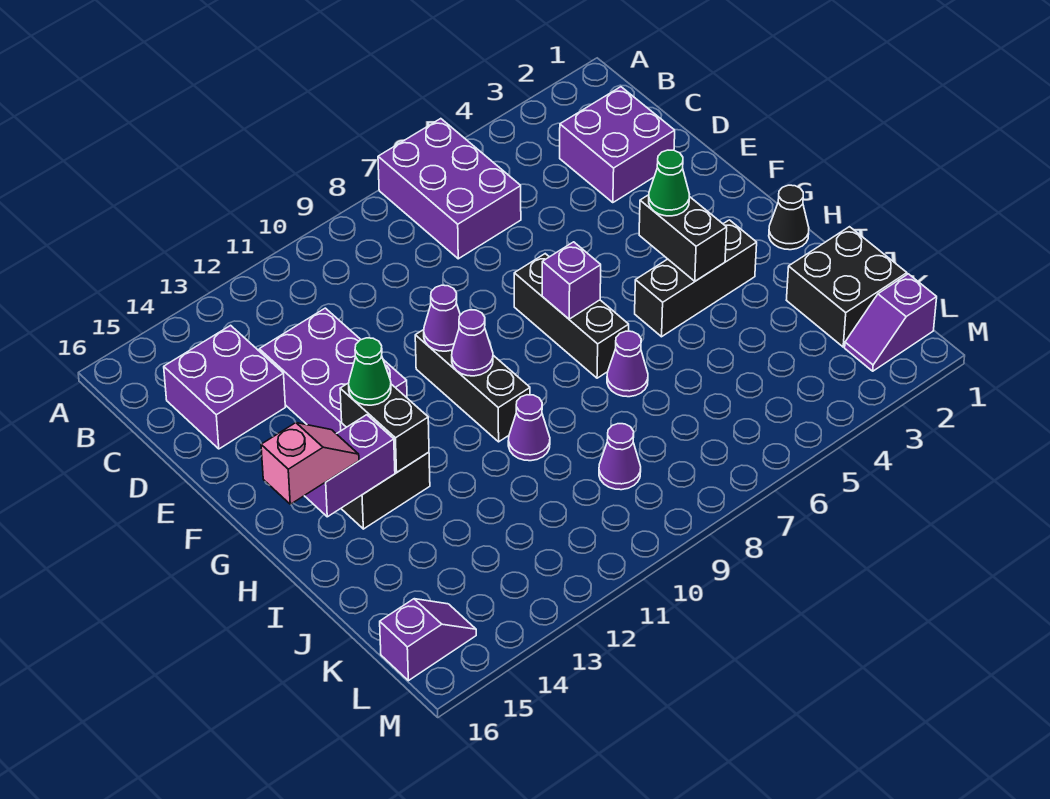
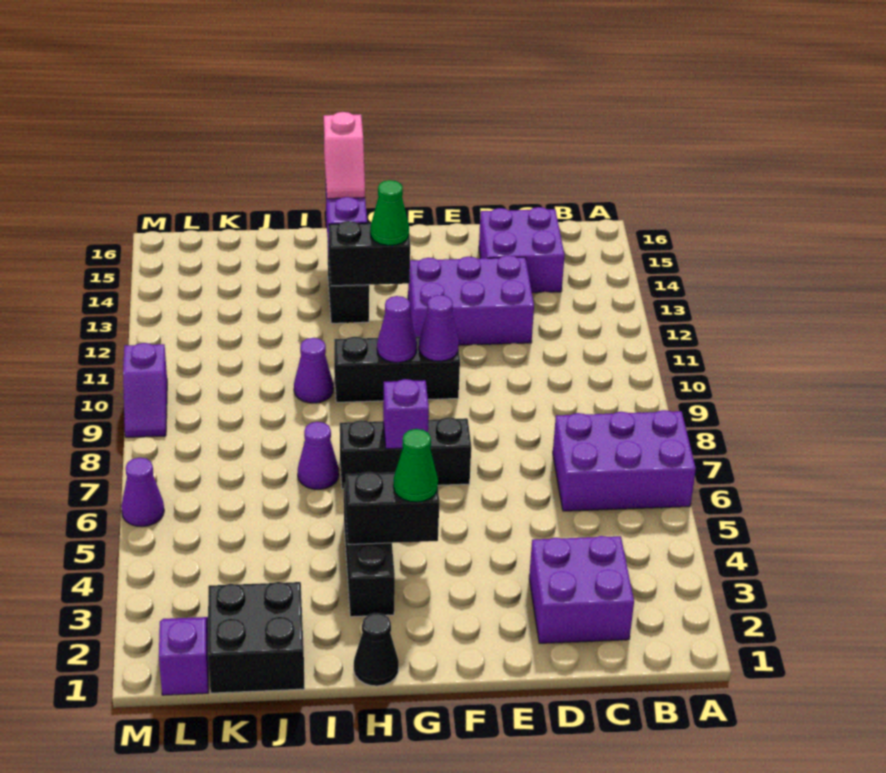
purple 1x1 cone [599,424,641,490] -> purple 1x1 cone moved to [121,458,164,527]
purple 1x2 slope [380,599,476,681] -> purple 1x2 slope moved to [123,343,167,437]

